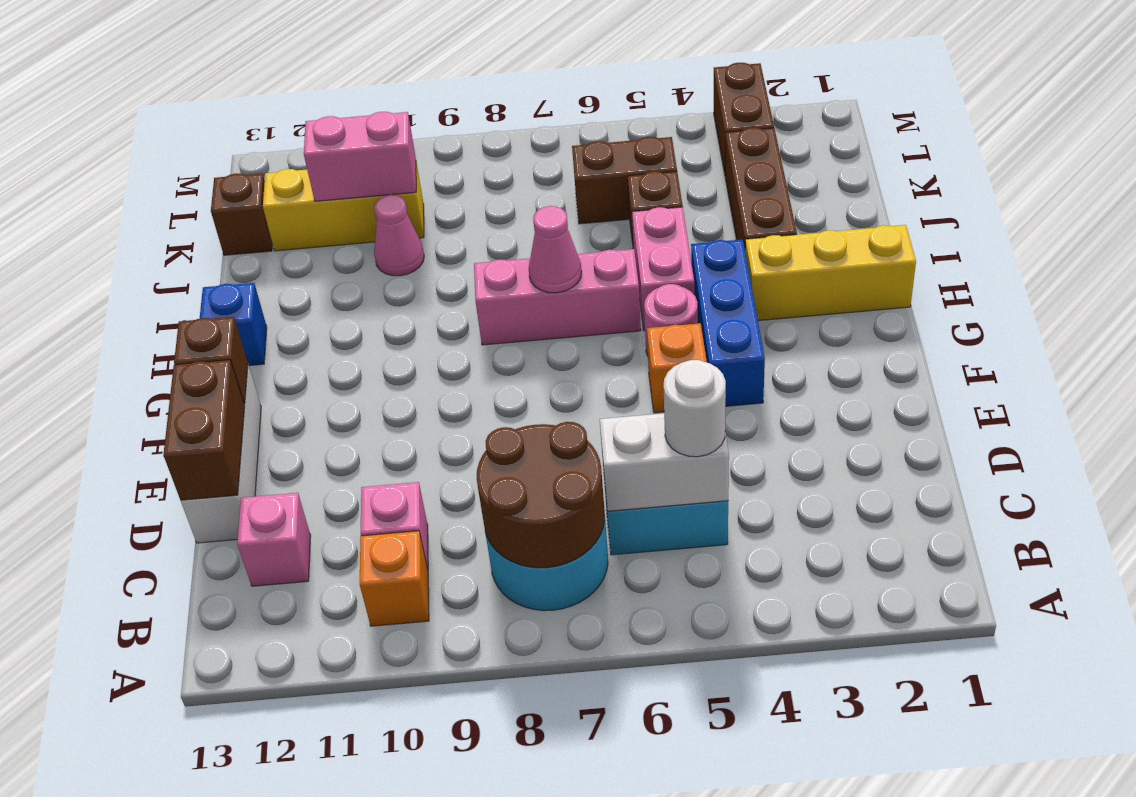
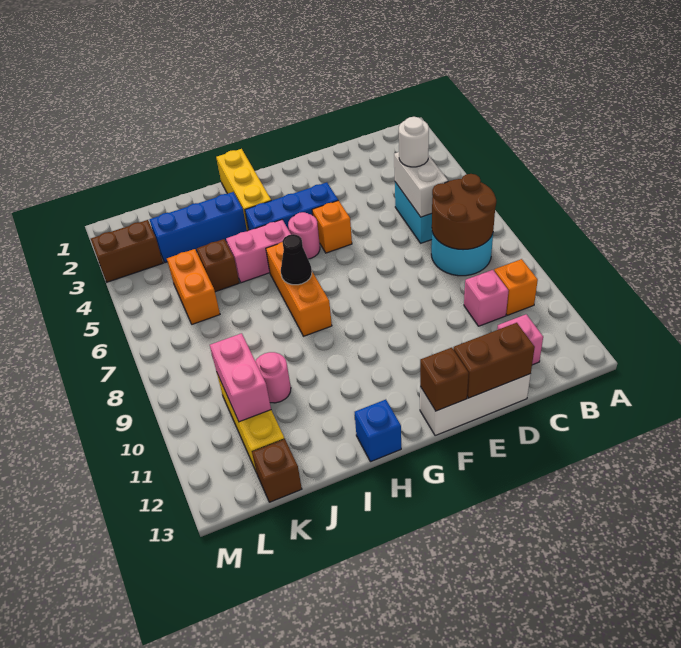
pink 1x3 brick [474,249,641,345] -> orange 1x3 brick [266,242,332,336]
pink 1x1 cone [529,206,582,293] -> black 1x1 cone [281,234,312,285]
brown 1x3 brick [725,128,797,248] -> blue 1x3 brick [150,192,247,263]
pink 1x1 cone [374,195,424,276] -> pink 1x1 round brick [255,352,291,403]
brown 1x2 brick [572,137,677,224] -> orange 1x2 brick [167,249,220,324]

